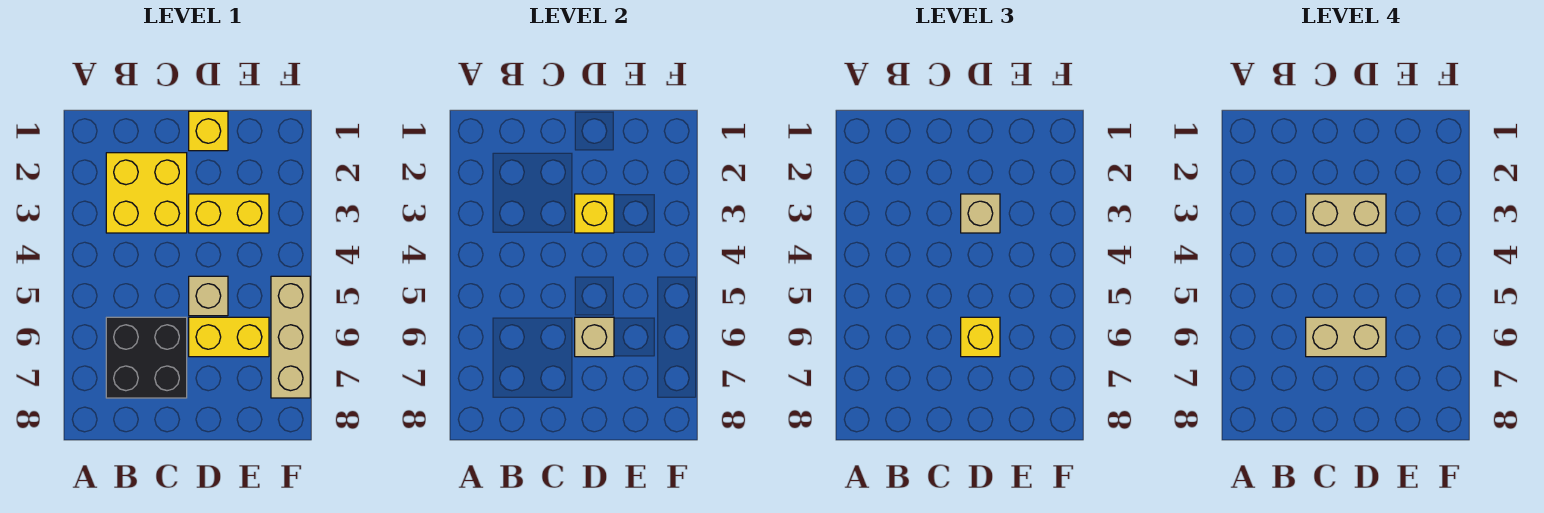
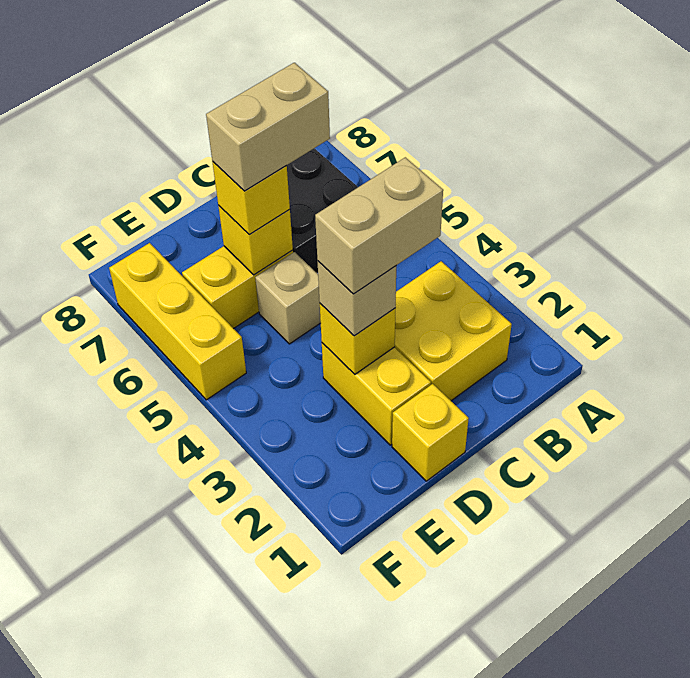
yellow 1x2 brick [189,194,269,233] -> yellow 1x2 brick turned to [322,343,431,445]
tan 1x1 brick [575,317,614,357] -> yellow 1x1 brick [218,205,293,275]
tan 1x3 brick [271,276,310,398] -> yellow 1x3 brick [109,243,246,400]

